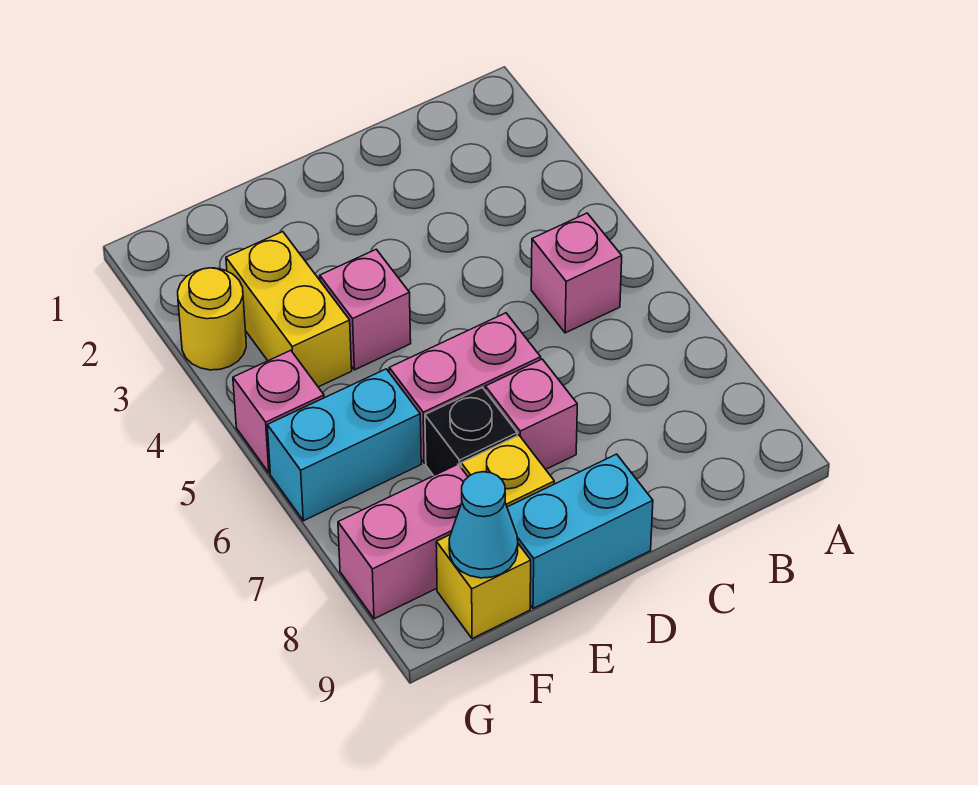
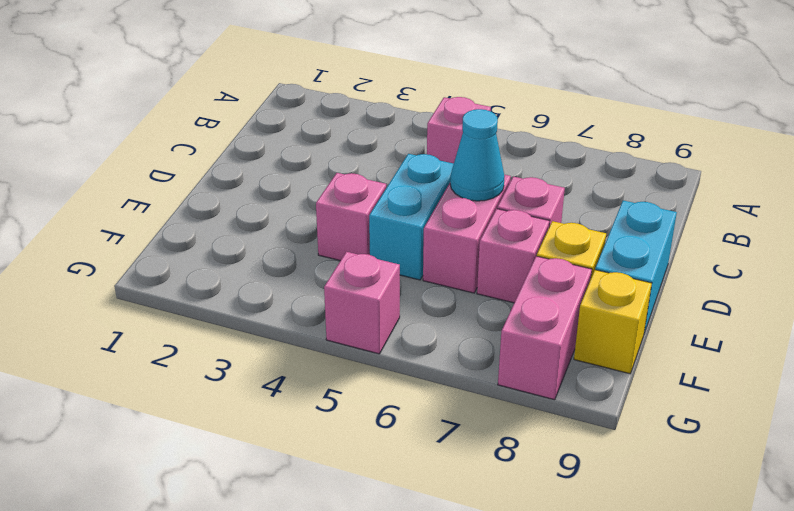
black 1x1 brick [425,388,517,476] -> pink 1x1 brick [477,209,549,303]
yellow 1x2 brick [226,232,352,387] -> none
cyan 1x2 brick [267,369,421,521] -> cyan 1x2 brick moved to [369,154,454,280]
cyan 1x1 cone [449,472,518,578] -> cyan 1x1 cone moved to [450,109,505,201]
yellow 1x1 round brick [178,268,246,370] -> none

